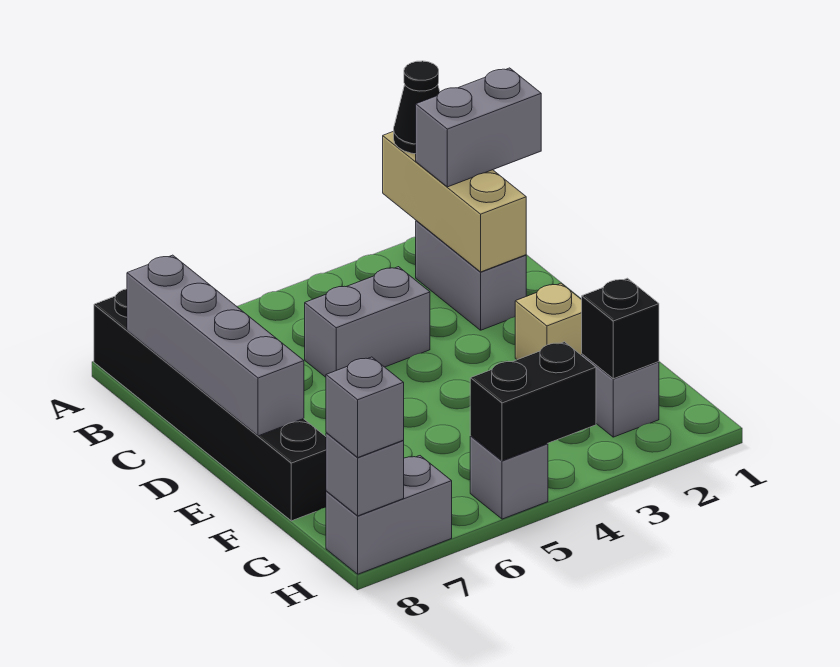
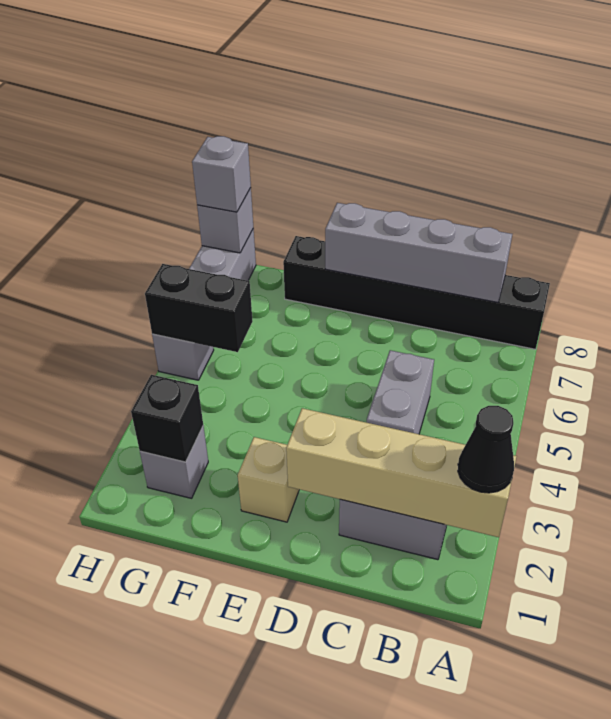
tan 1x3 brick [383,131,526,272] -> tan 1x4 brick [286,408,517,537]
grey 1x2 brick [416,68,541,187] -> none
black 1x2 brick [470,342,596,461] -> black 1x2 brick turned to [145,264,253,352]

